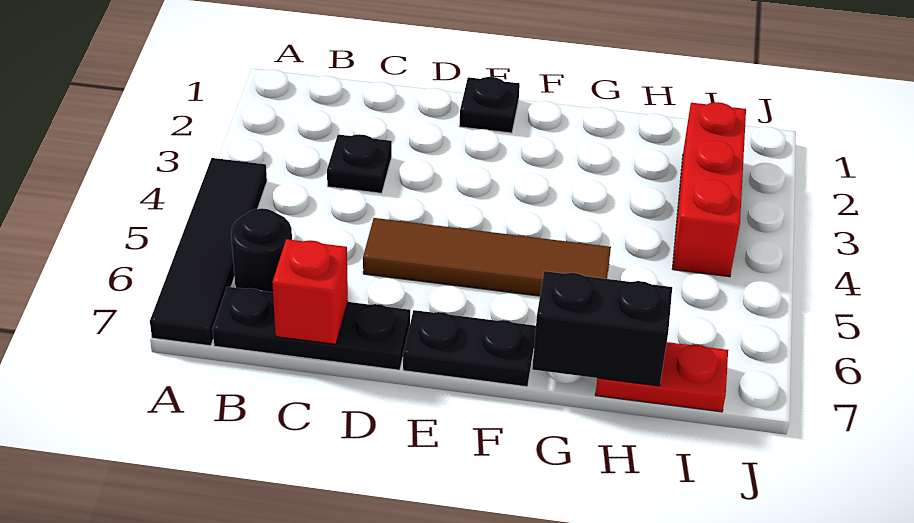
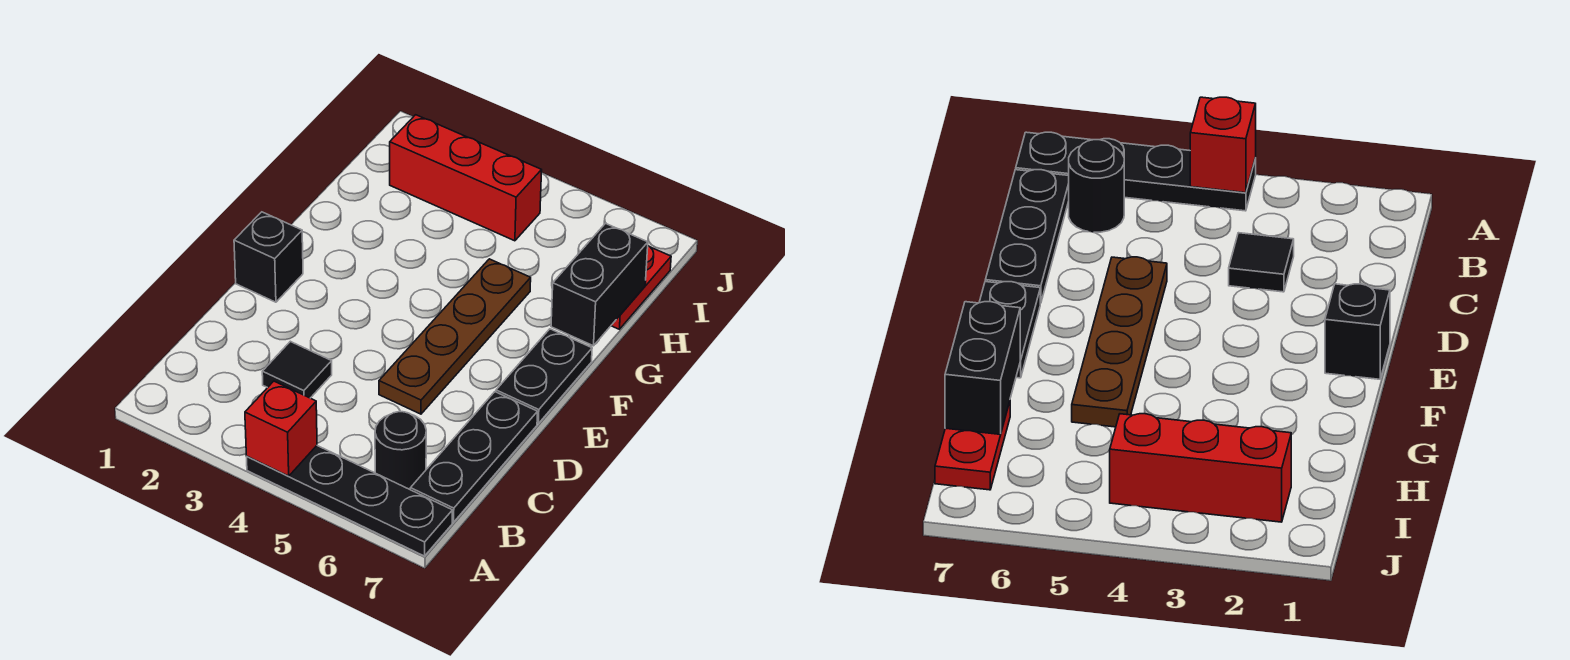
black 1x4 tile [150,158,267,346] -> black 1x4 plate [247,446,452,556]
black 1x1 plate [327,134,392,193] -> black 1x1 tile [262,341,332,398]
red 1x1 brick [272,239,348,344] -> red 1x1 brick moved to [245,381,317,476]
brown 1x4 tile [363,218,611,296] -> brown 1x4 plate [379,259,531,414]
black 1x1 plate [459,77,520,133] -> black 1x1 brick [234,212,303,302]

